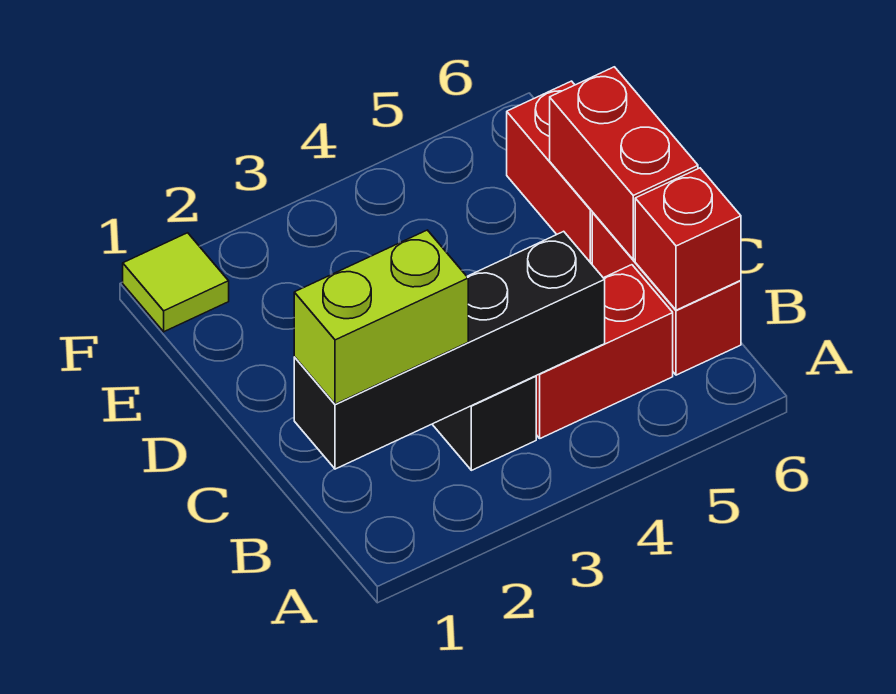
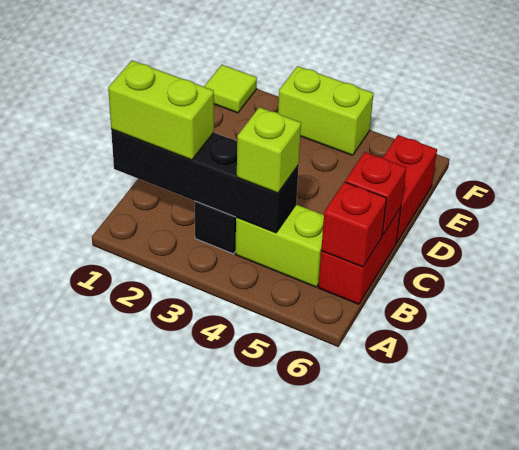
red 1x2 brick [536,265,673,438] -> lime 1x2 brick [236,204,324,287]
none -> lime 1x1 brick [237,107,301,193]
red 1x2 brick [550,67,698,260] -> red 1x1 brick [345,152,406,235]
none -> lime 1x2 brick [278,66,374,155]

